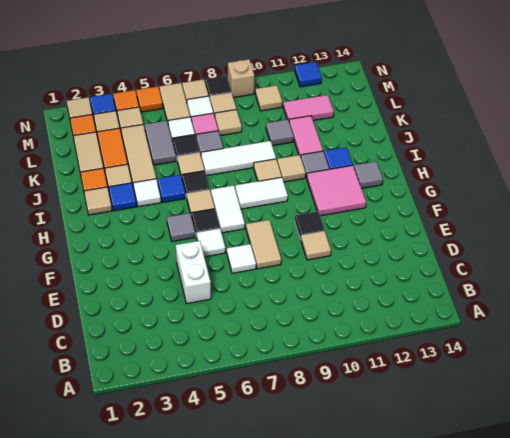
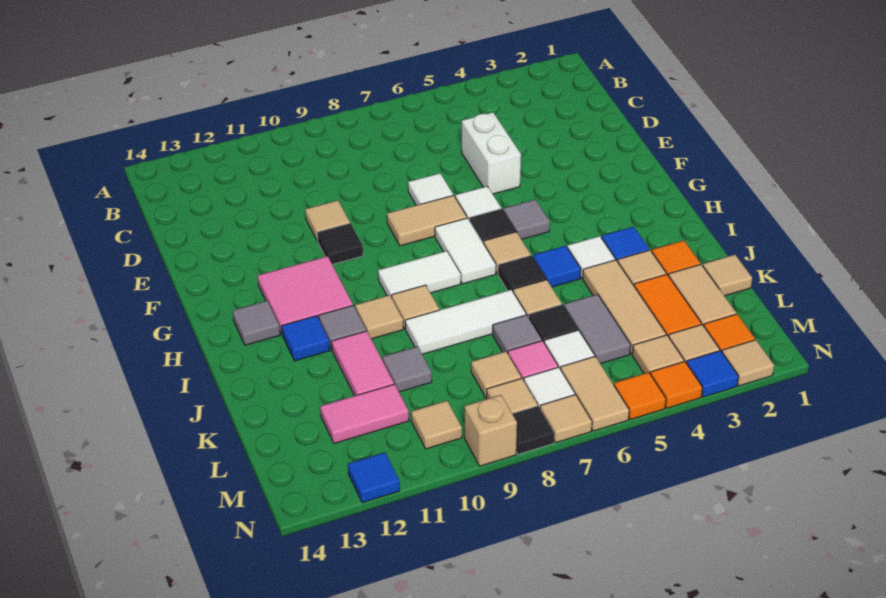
tan 1x2 tile [246,220,281,269] -> tan 1x2 tile turned to [387,195,467,246]
tan 1x1 tile [84,187,112,215] -> tan 1x1 tile moved to [703,255,752,296]

